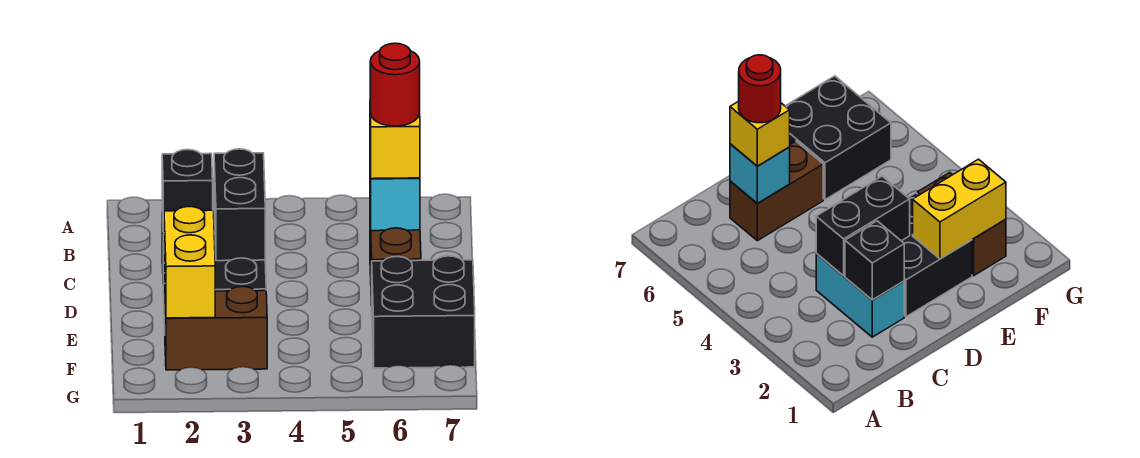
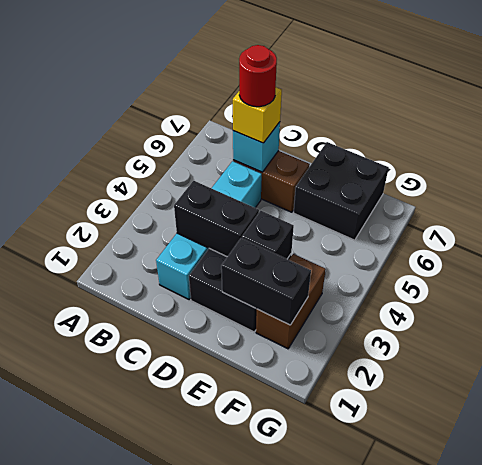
cyan 1x2 brick [816,254,904,337] -> cyan 1x4 brick [156,161,262,299]
black 1x1 brick [162,150,213,233] -> black 1x1 brick moved to [242,211,294,259]
yellow 1x2 brick [164,207,215,318] -> black 1x2 brick [221,238,311,325]

